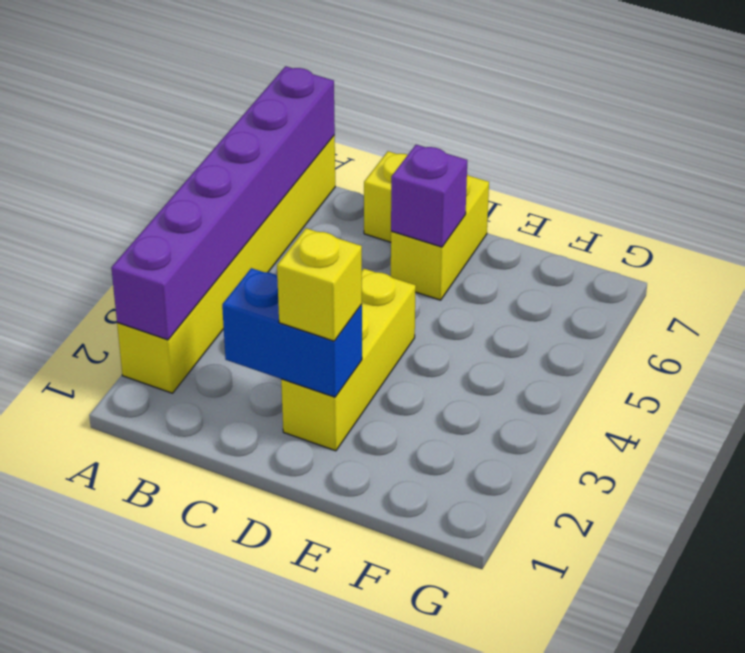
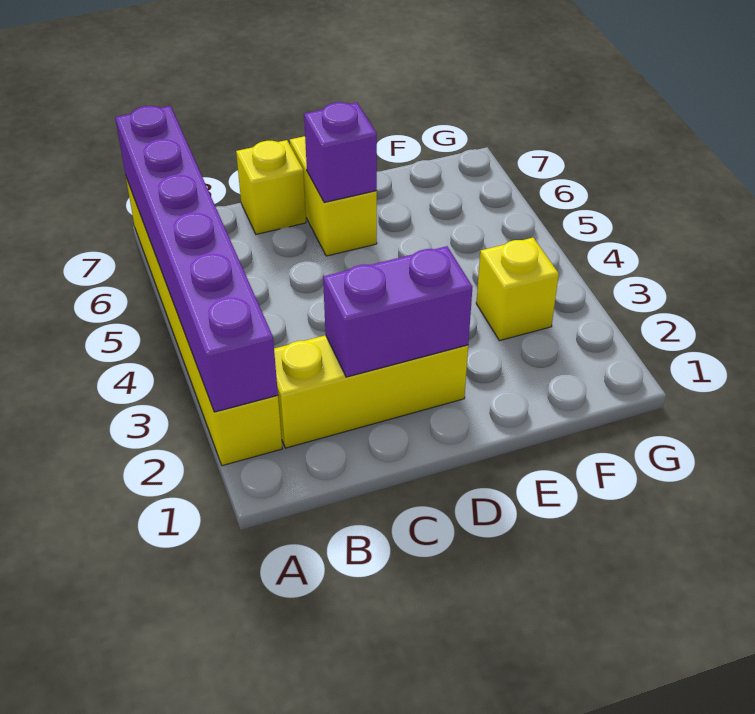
blue 1x2 brick [222,268,362,397] -> purple 1x2 brick [323,246,472,377]
yellow 1x3 brick [281,269,416,451] -> yellow 1x3 brick turned to [274,335,468,448]
yellow 1x1 brick [277,228,362,341] -> yellow 1x1 brick moved to [476,238,559,341]

